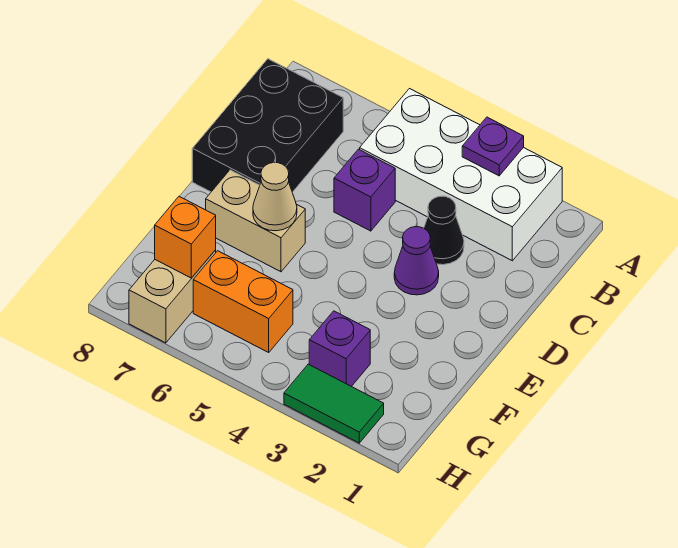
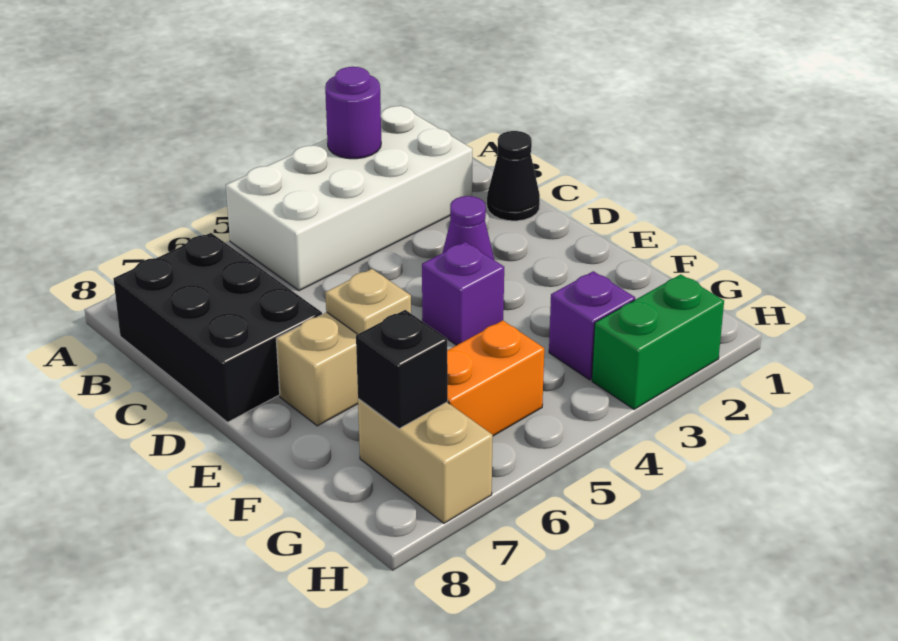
purple 1x1 plate [462,117,524,176] -> purple 1x1 round brick [325,67,381,159]
black 1x1 cone [424,196,464,265] -> black 1x1 cone moved to [487,131,540,221]
purple 1x1 brick [334,149,395,231] -> purple 1x1 brick moved to [422,242,504,345]
tan 1x1 cone [253,163,297,231] -> tan 1x1 plate [325,269,411,334]
orange 1x1 brick [155,196,216,278] -> black 1x1 brick [356,310,448,429]
green 1x2 tile [284,364,384,443] -> green 1x2 brick [592,274,724,409]

